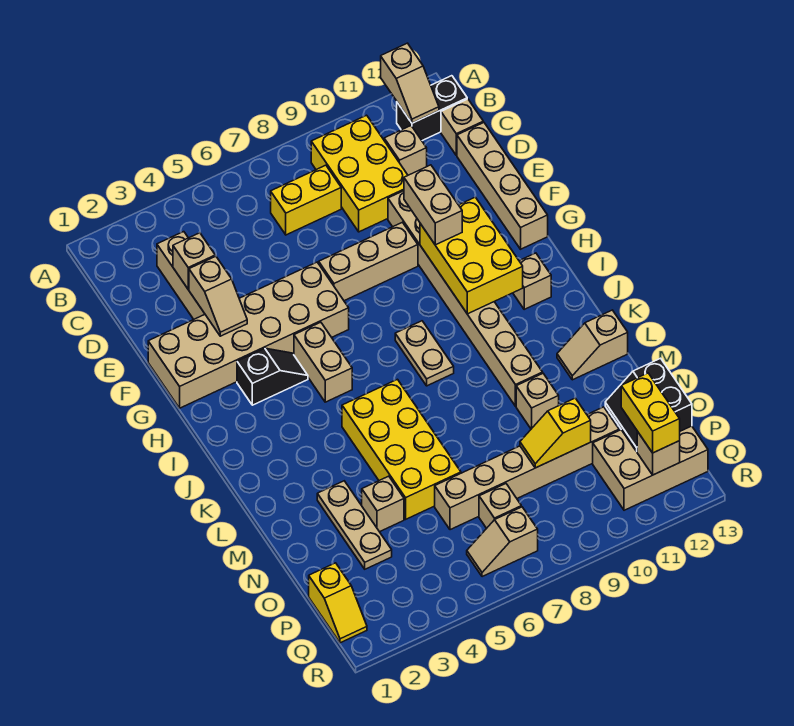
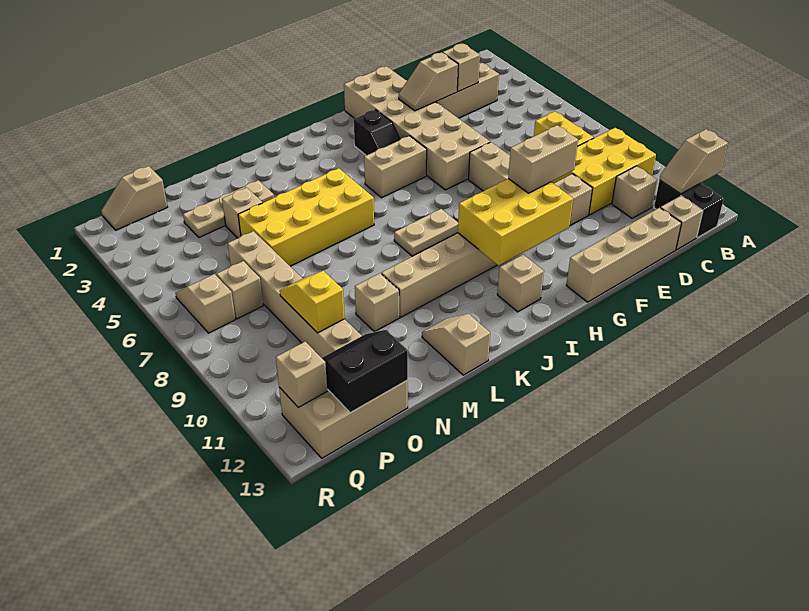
yellow 1x2 slope [309,563,367,643] -> tan 1x2 slope [101,166,167,230]
tan 2x3 brick [593,426,708,510] -> tan 2x3 brick turned to [279,380,408,458]
yellow 1x2 brick [621,373,680,453] -> none

